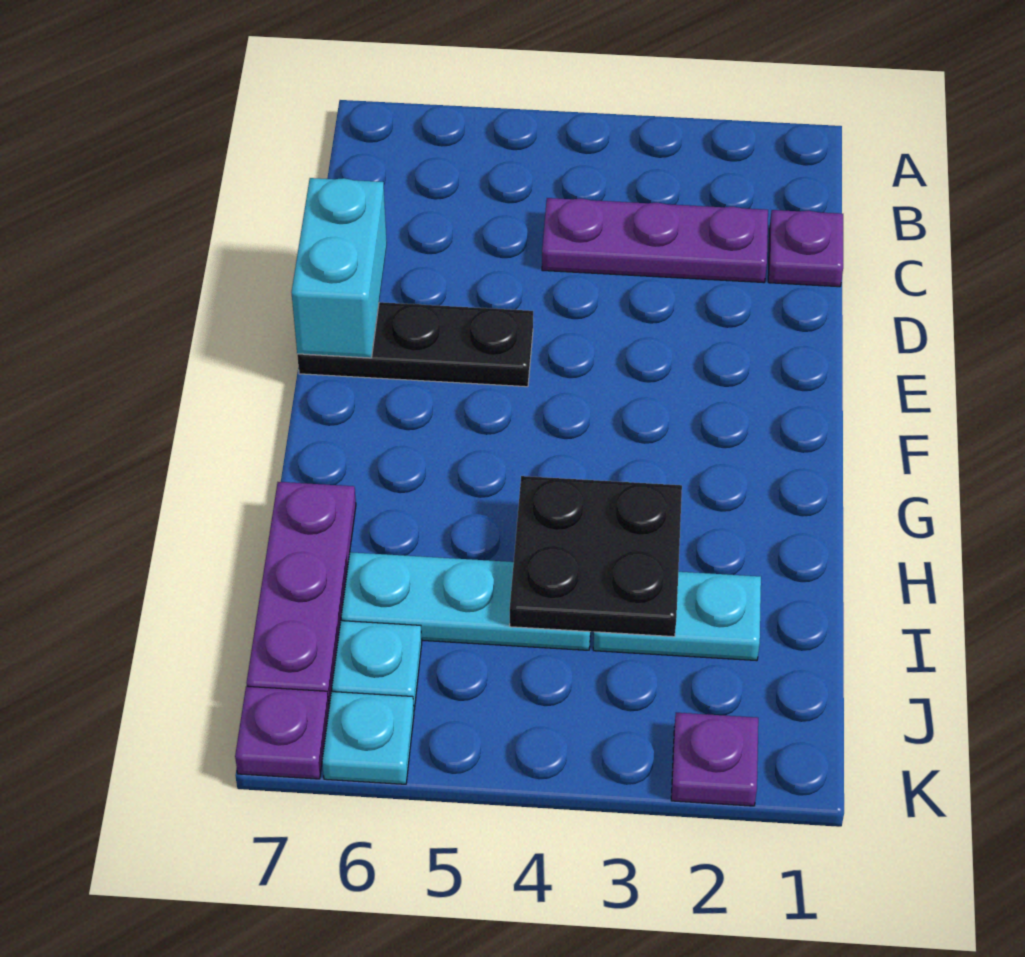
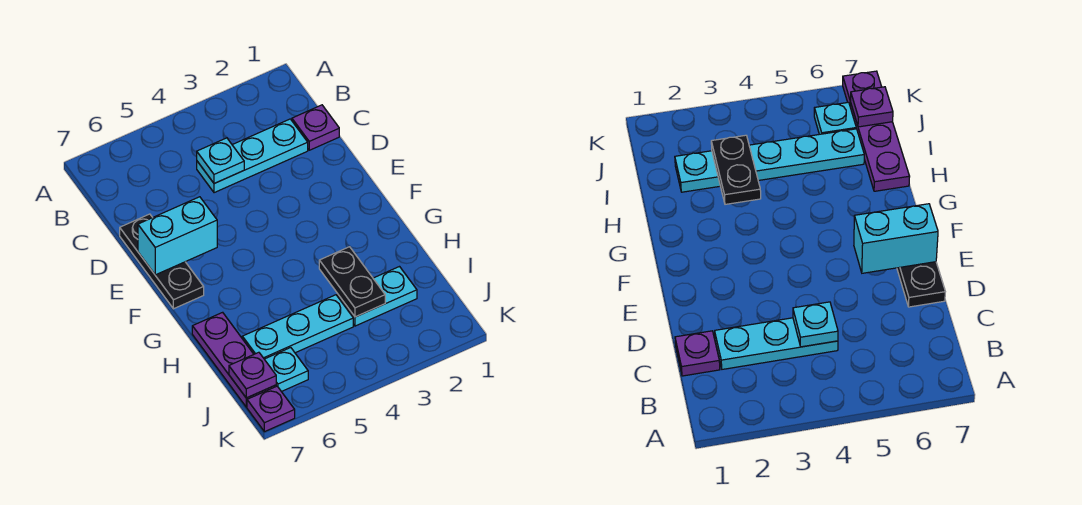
purple 1x3 plate [542,198,768,283] -> cyan 1x3 plate [197,119,308,193]
cyan 1x2 brick [291,178,387,358] -> cyan 1x2 brick turned to [138,197,217,275]
black 1x3 plate [297,302,533,387] -> black 1x3 plate turned to [120,214,204,309]
black 2x2 plate [510,476,682,637] -> black 1x2 plate [319,247,385,317]
purple 1x1 plate [671,713,758,806] -> purple 1x1 plate moved to [229,352,276,398]
cyan 1x1 plate [322,692,414,784] -> cyan 1x1 plate moved to [197,138,244,184]

